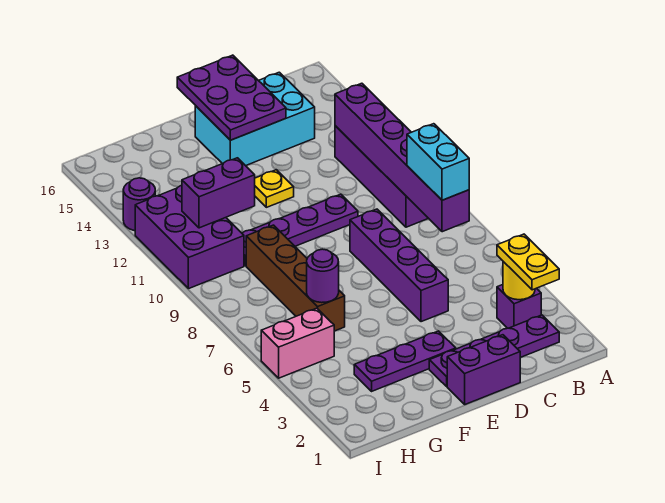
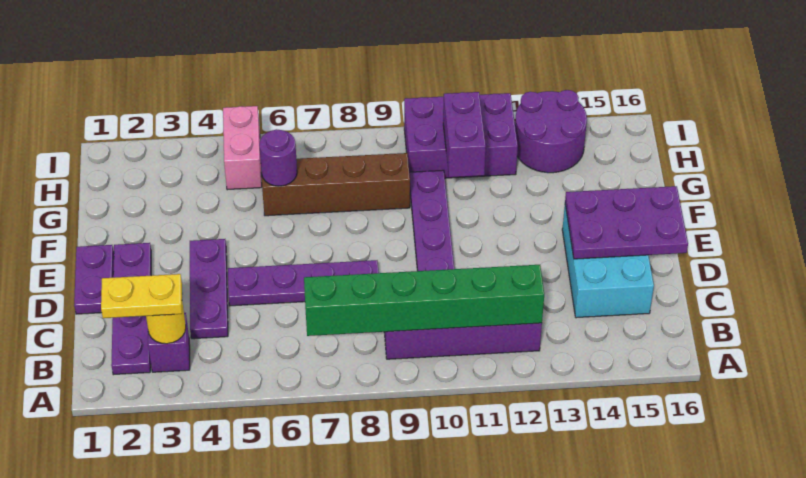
purple 1x6 brick [335,83,469,232] -> green 1x6 brick [304,265,544,336]
cyan 1x2 brick [407,124,469,200] -> none
purple 1x2 brick [447,335,520,404] -> purple 1x2 plate [74,245,114,314]
purple 1x4 brick [350,209,448,322] -> purple 1x4 plate [228,260,379,306]
purple 1x3 plate [354,331,456,391] -> purple 1x3 plate moved to [190,239,228,339]
yellow 1x1 plate [255,170,294,207] -> none
purple 1x1 round brick [123,178,155,231] -> purple 2x2 round brick [515,90,587,173]

